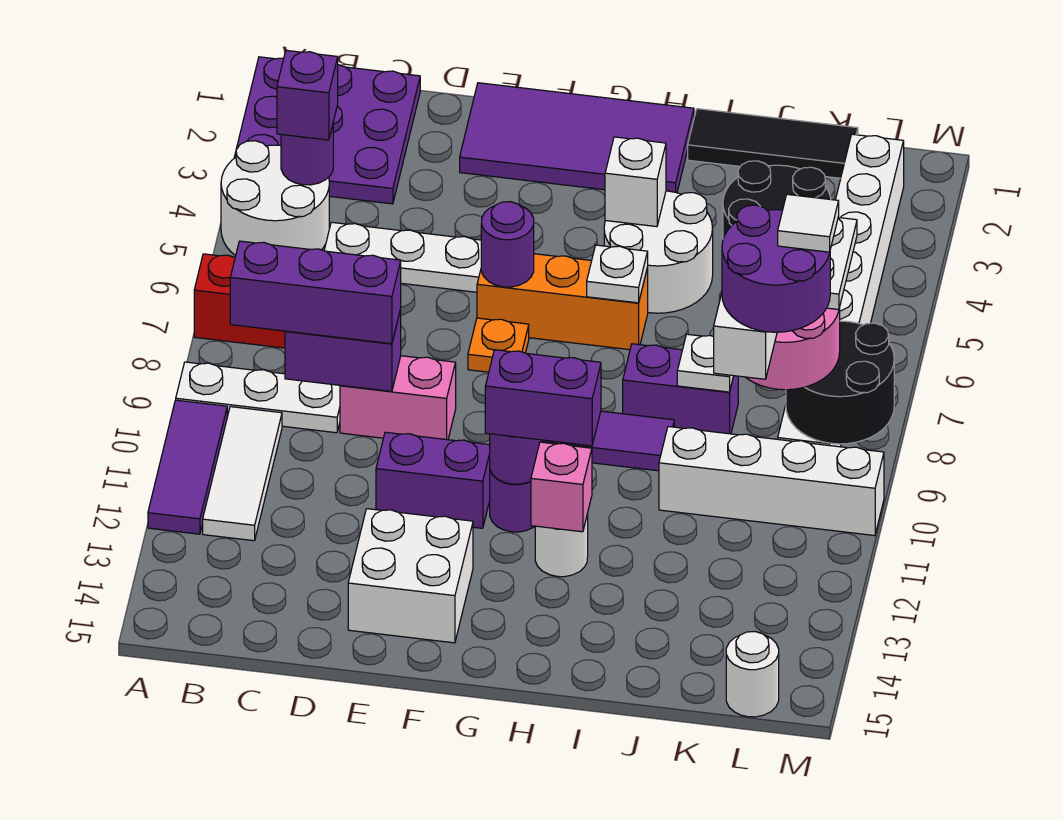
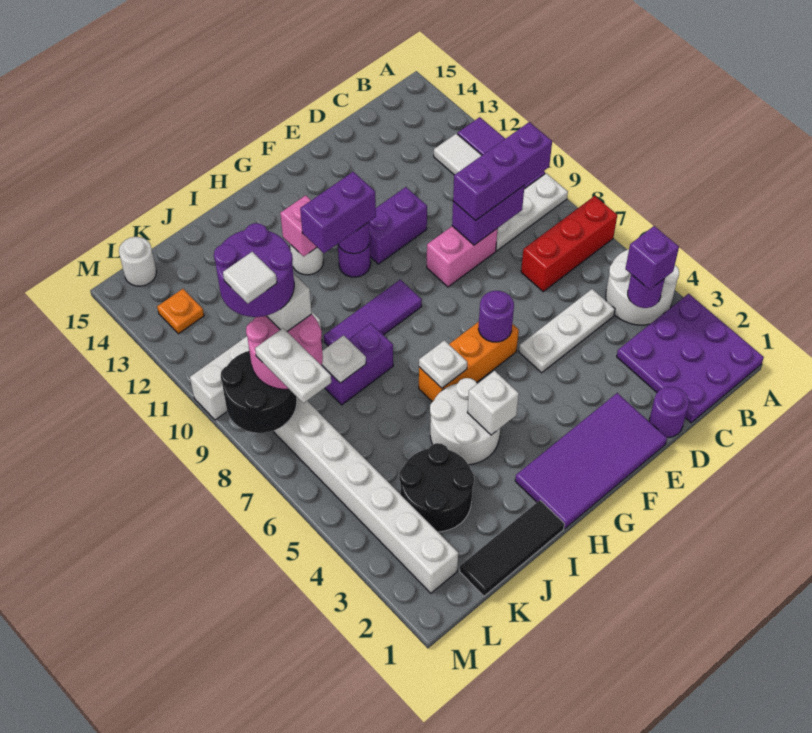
none -> purple 1x1 round brick [649,387,689,437]
white 2x2 brick [348,509,473,643] -> none
orange 1x1 plate [468,318,529,372] -> orange 1x1 plate moved to [157,289,204,334]

